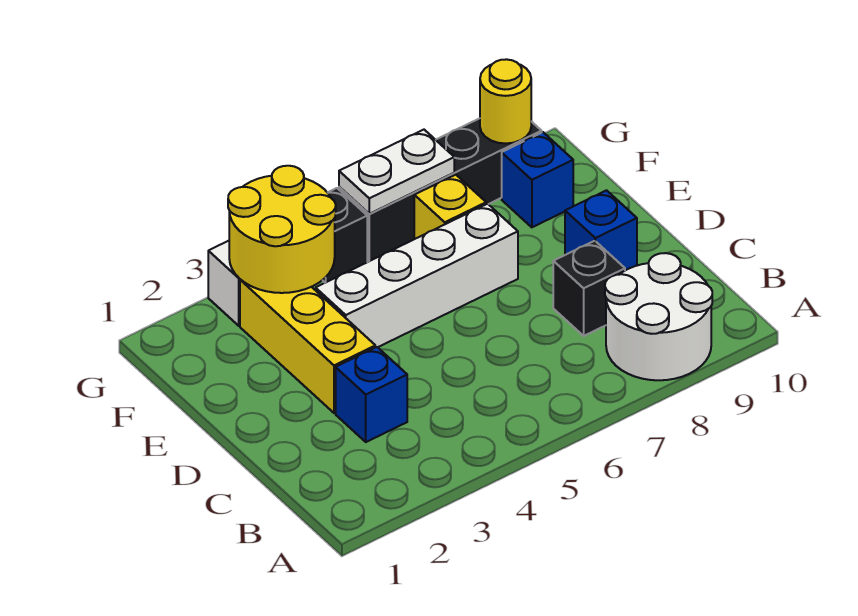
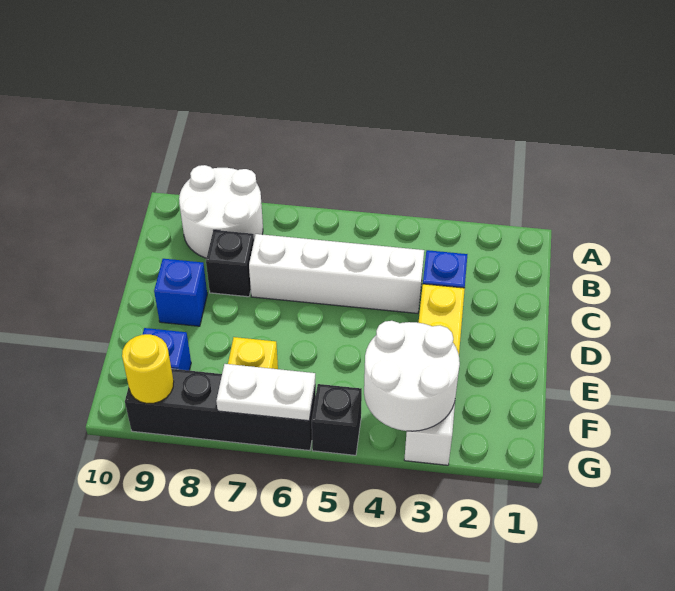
white 1x4 brick [316,204,518,347] -> white 1x4 brick moved to [249,234,424,313]
yellow 2x2 round brick [228,166,336,293] -> white 2x2 round brick [364,321,460,431]

